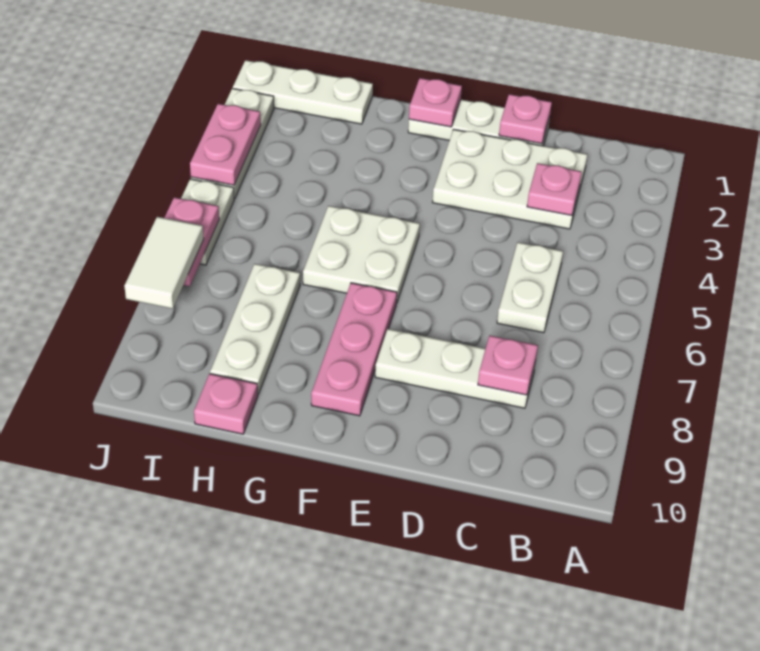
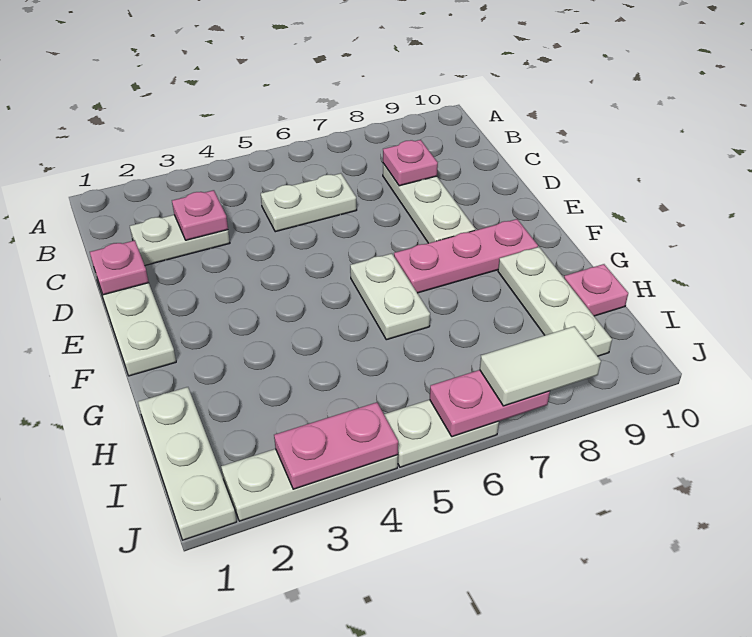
white 2x3 plate [432,129,587,229] -> white 1x2 plate [130,215,230,265]
pink 1x1 plate [409,78,462,127] -> none
white 2x2 plate [303,206,420,302] -> white 1x2 plate [350,253,430,340]
white 1x3 plate [210,264,300,394] -> white 1x3 plate turned to [498,247,612,356]

